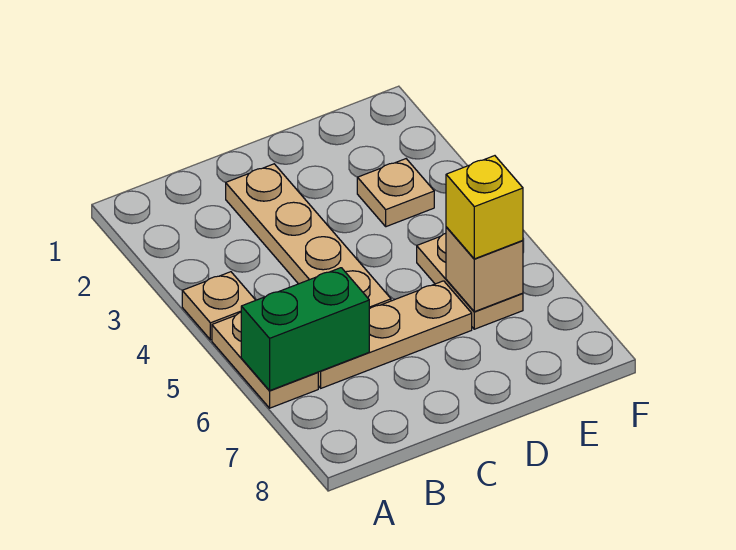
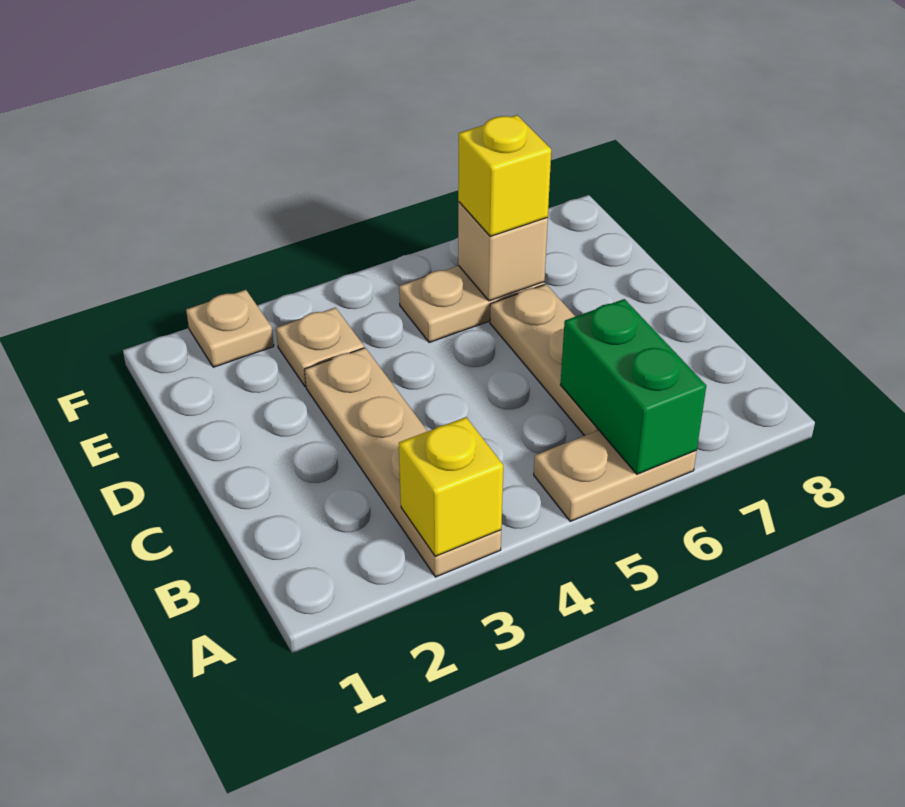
none -> yellow 1x1 brick [399,417,503,556]
tan 1x1 plate [182,272,256,340] -> tan 1x1 plate moved to [186,290,274,367]
tan 1x4 plate [226,164,391,309] -> tan 1x4 plate turned to [305,348,501,577]

